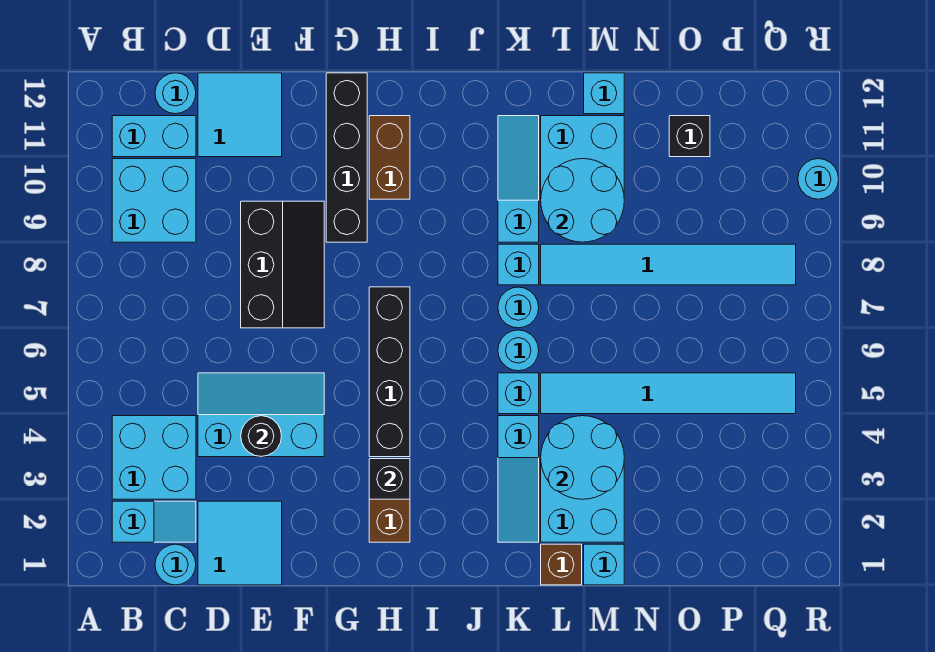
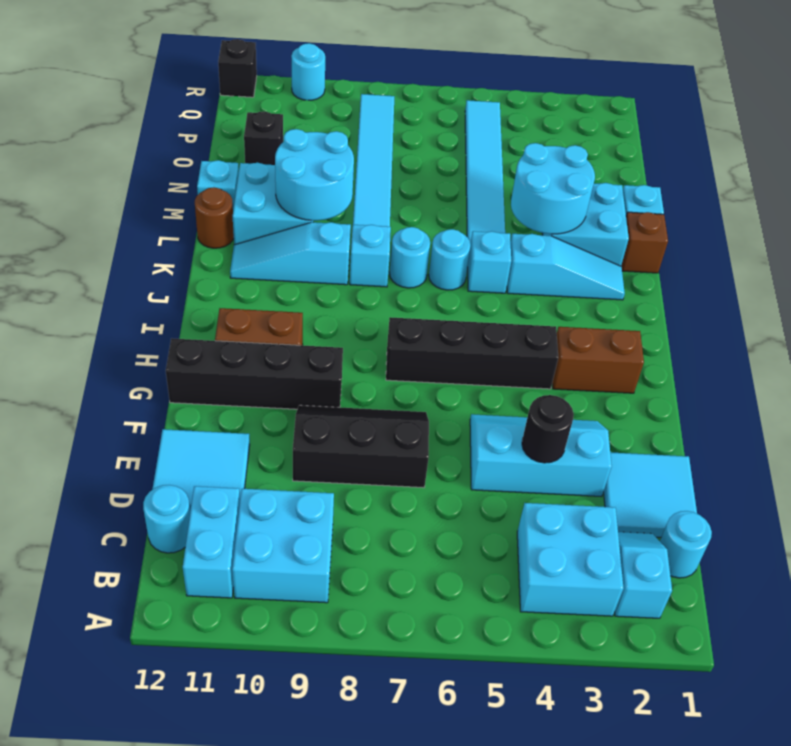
cyan 2x3 slope [198,373,324,457] -> cyan 2x3 slope turned to [470,414,612,497]
black 1x1 brick [369,459,410,499] -> black 1x1 brick moved to [218,39,257,97]
none -> brown 1x1 round brick [195,187,234,248]

